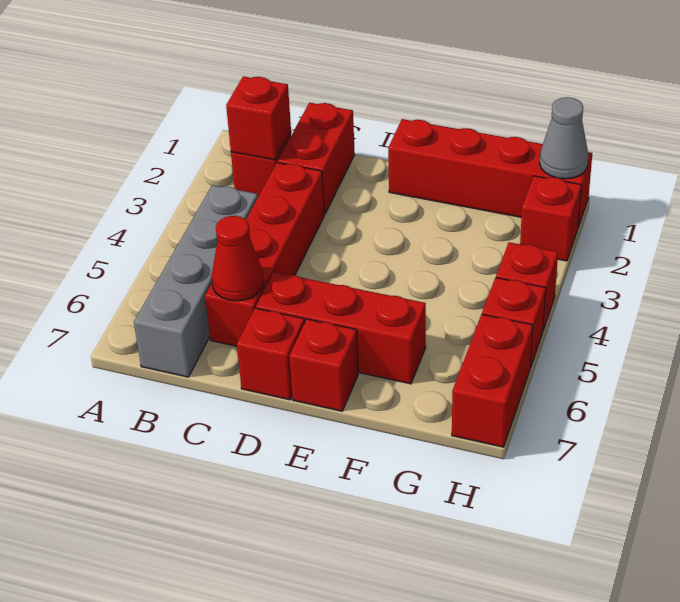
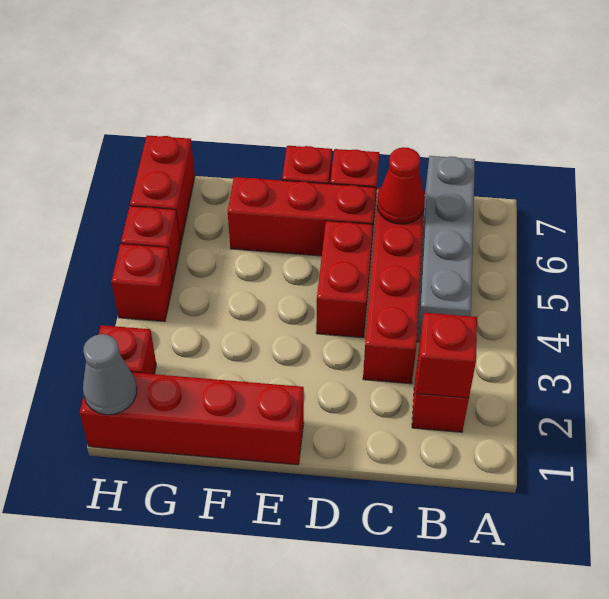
red 1x2 brick [278,103,355,214] -> red 1x2 brick moved to [316,221,373,338]

